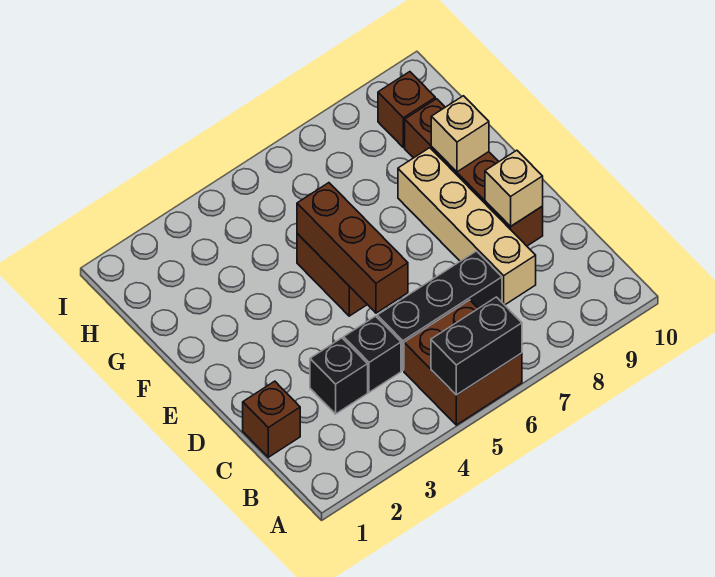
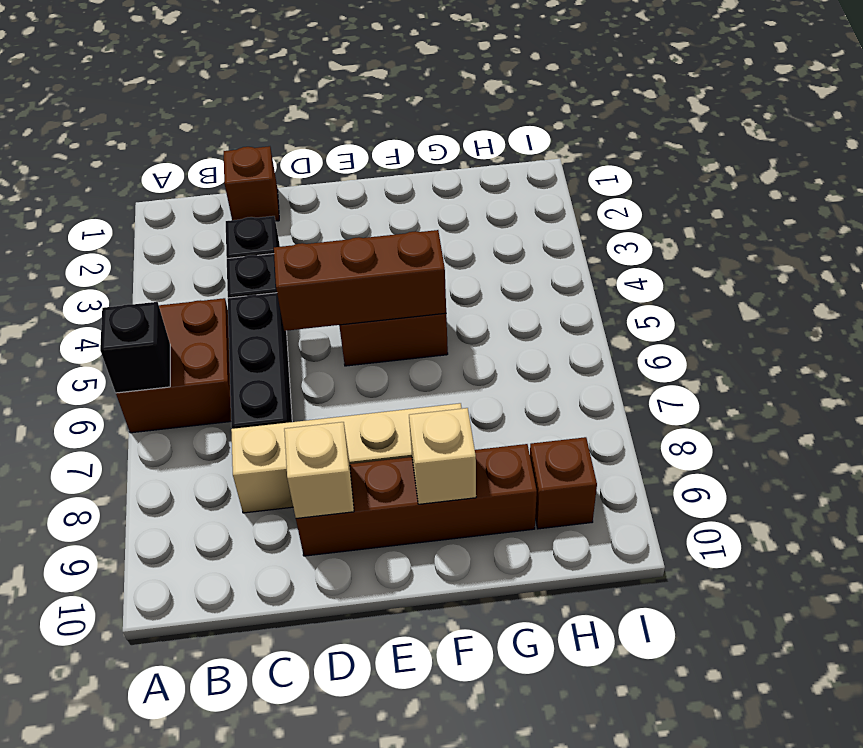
black 1x2 brick [431,297,522,395] -> black 1x1 brick [100,302,170,393]

